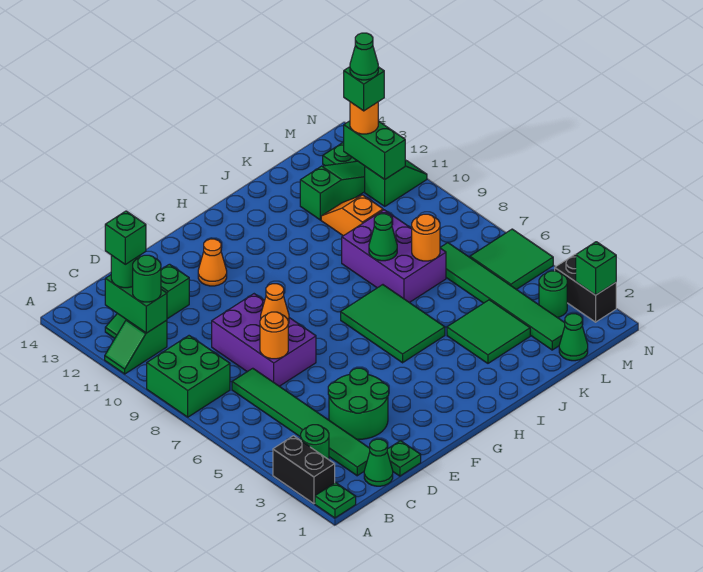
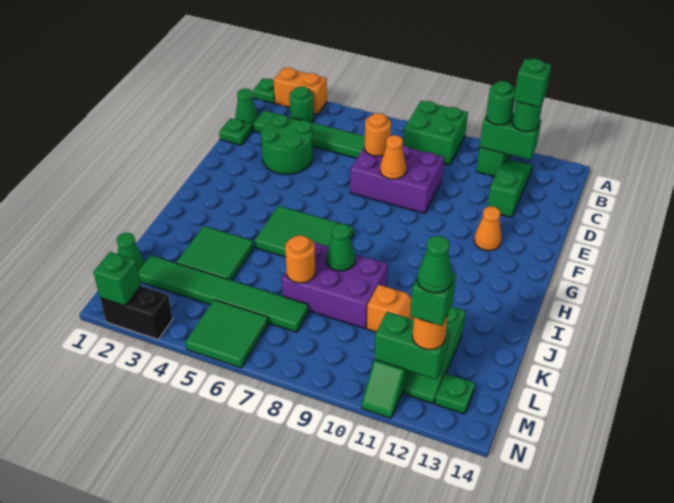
black 1x2 brick [273,436,335,504] -> orange 1x2 brick [273,68,327,115]
green 1x1 round brick [539,271,567,317] -> none

